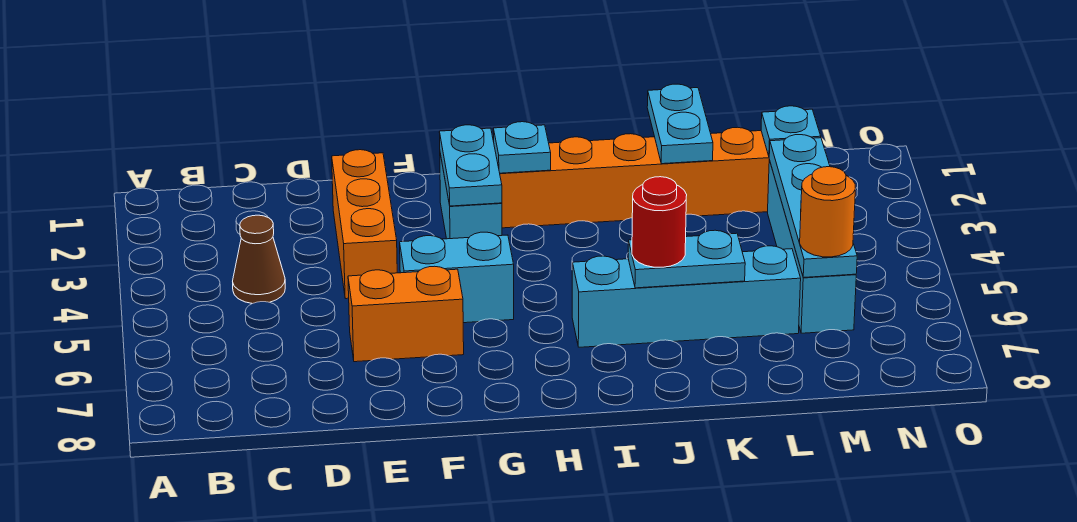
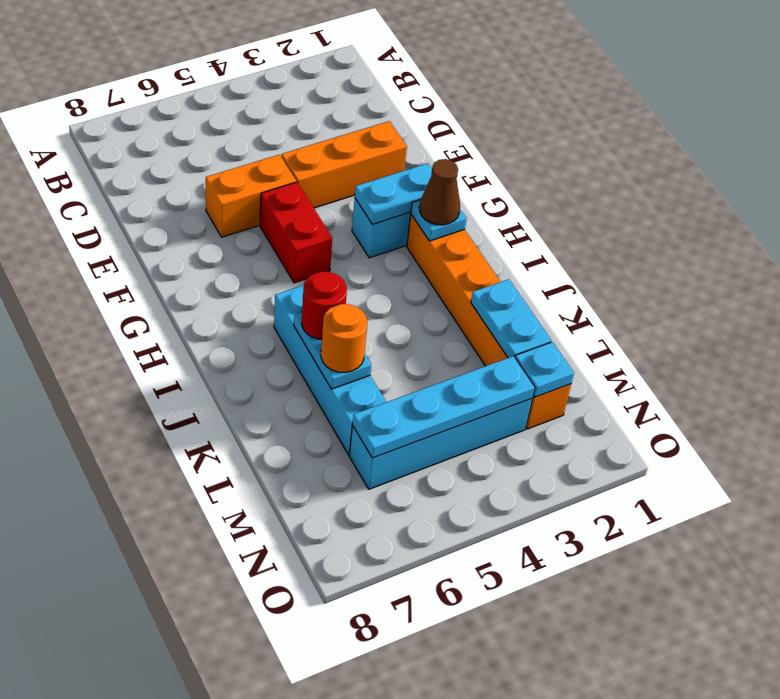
brown 1x1 cone [233,215,285,304] -> brown 1x1 cone moved to [419,159,460,225]
orange 1x2 brick [348,266,464,362] -> orange 1x2 brick turned to [206,155,296,237]
cyan 1x2 brick [400,232,514,323] -> red 1x2 brick [260,182,332,283]
cyan 1x2 plate [647,84,713,164] -> cyan 1x2 plate turned to [471,279,551,358]
orange 1x1 round brick [800,167,855,257] -> orange 1x1 round brick moved to [321,304,367,372]

